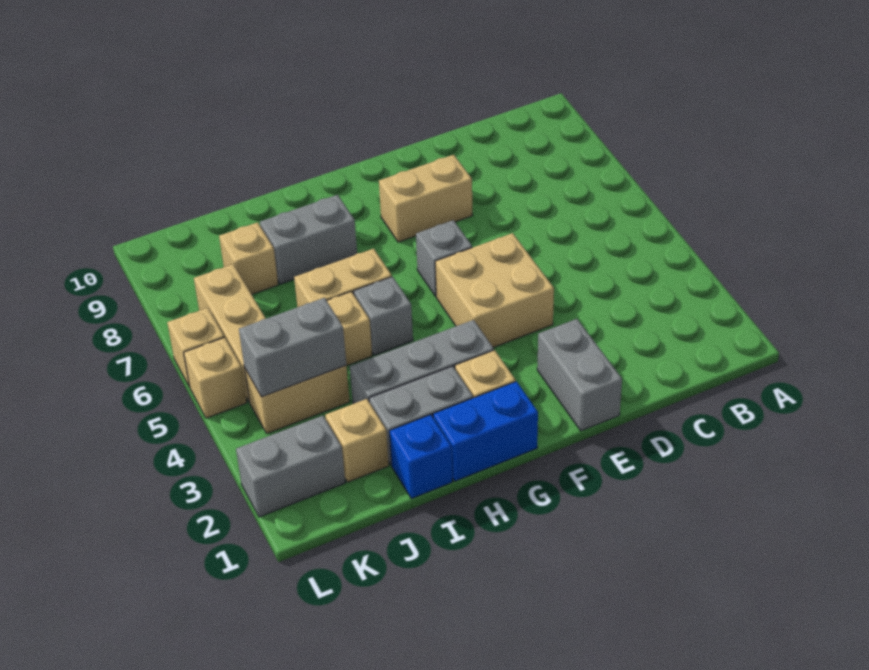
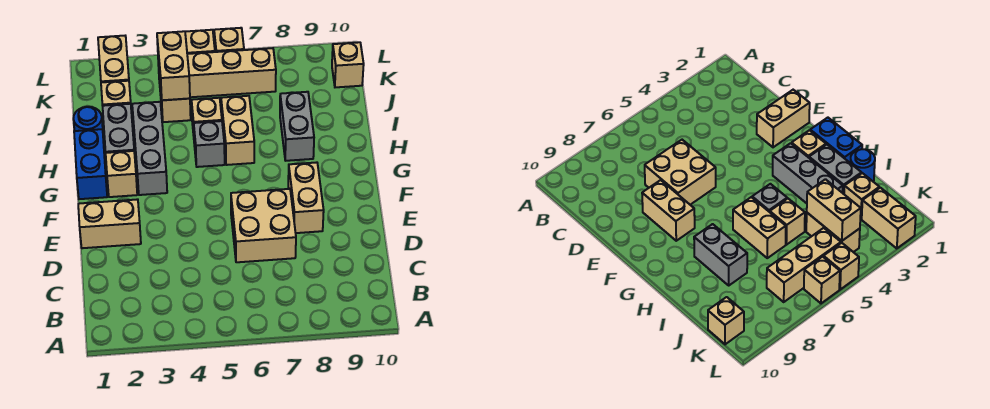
grey 1x2 brick [537,319,622,431] -> tan 1x2 brick [78,199,141,248]
tan 2x2 brick [435,233,554,347] -> tan 2x2 brick moved to [231,189,296,262]
grey 1x1 brick [416,220,472,296] -> none
blue 1x1 brick [389,415,452,499] -> blue 1x1 round brick [73,107,103,131]
grey 1x2 brick [239,298,346,397] -> tan 1x2 brick [157,31,190,100]
tan 1x1 brick [219,222,278,294] -> tan 1x1 brick moved to [332,42,364,87]
grey 1x2 brick [236,416,345,517] -> tan 1x2 brick [98,36,129,83]

